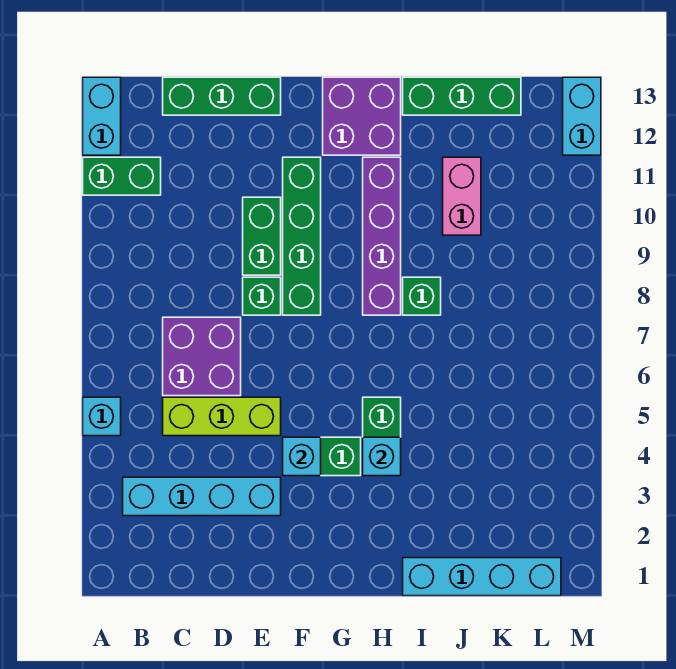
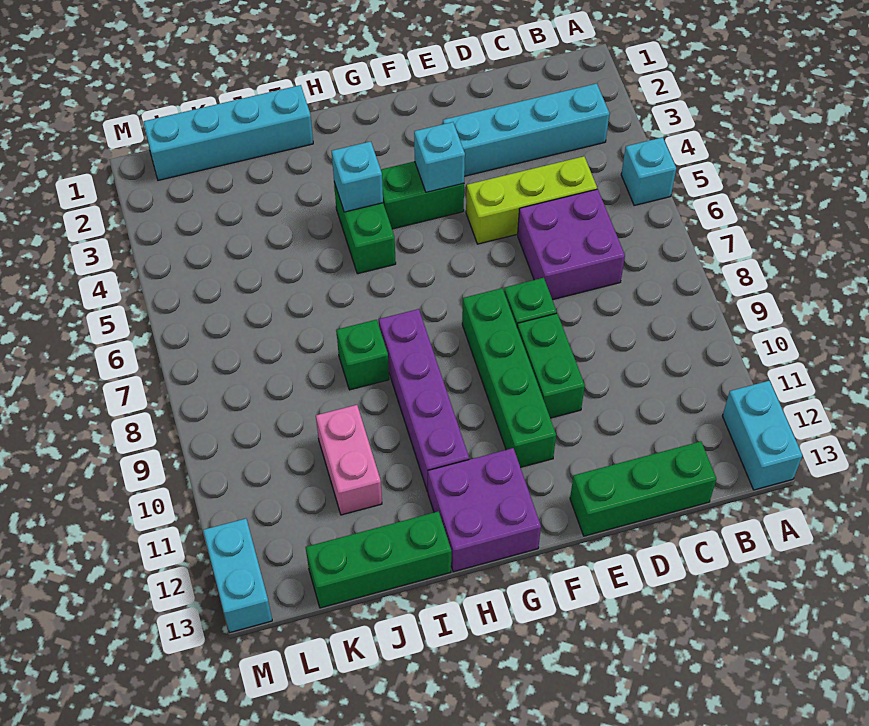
green 1x2 brick [83,157,161,195] -> none

